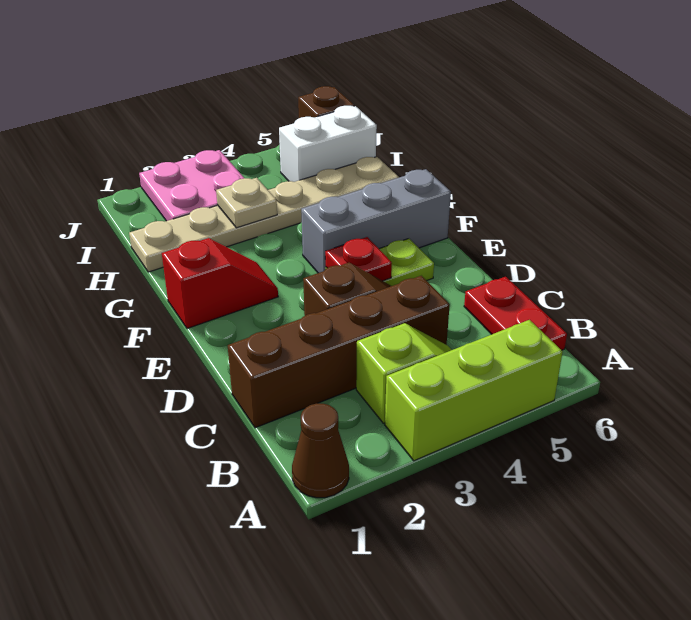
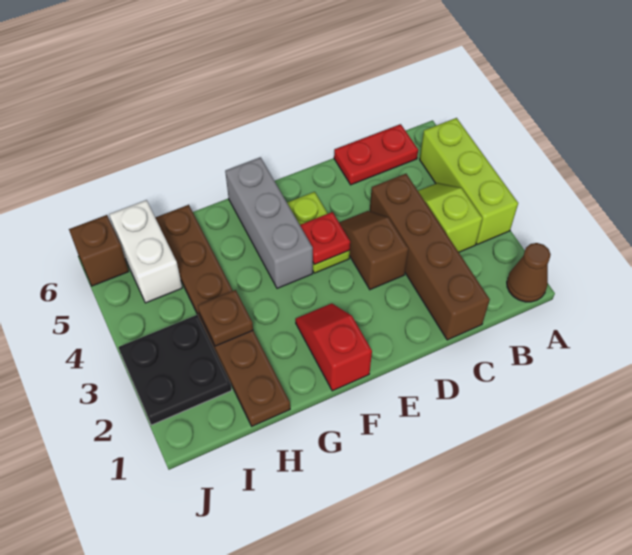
tan 1x6 plate [129,157,399,272] -> brown 1x6 plate [155,205,290,426]
tan 1x1 plate [216,178,277,228] -> brown 1x1 plate [198,290,253,346]
pink 2x2 plate [139,150,244,221] -> black 2x2 plate [118,315,232,425]

